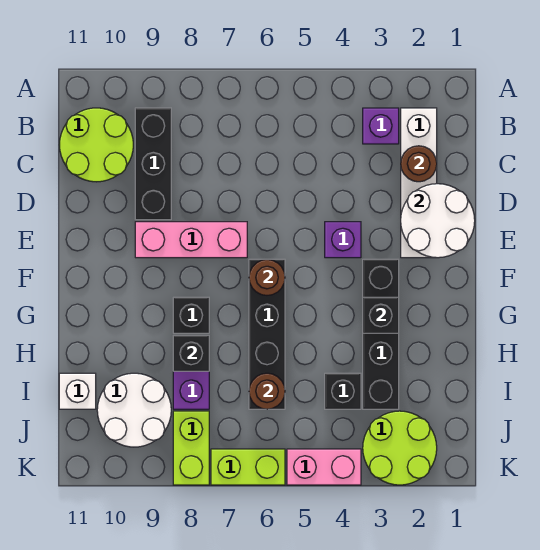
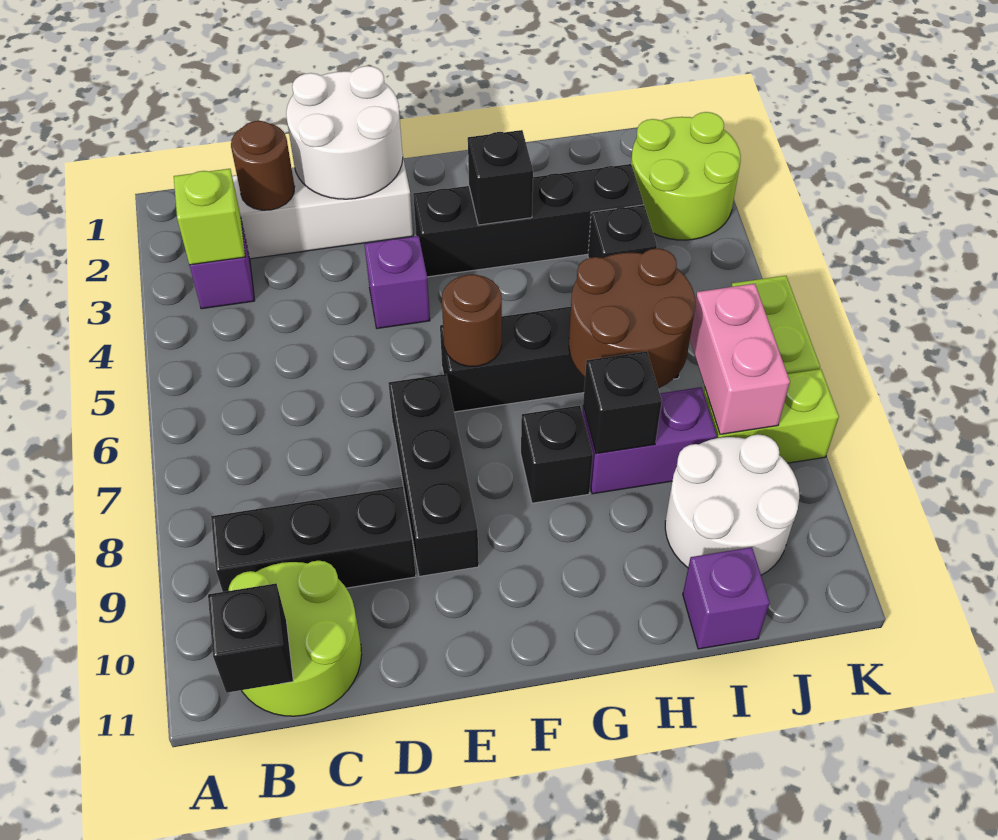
none -> lime 1x1 brick [174,169,245,265]
none -> black 1x1 brick [208,584,293,693]
pink 1x3 brick [135,222,247,258] -> black 1x3 brick [388,374,479,576]
brown 1x1 round brick [249,373,285,409] -> brown 2x2 round brick [569,248,695,388]
white 1x1 brick [59,373,96,409] -> purple 1x1 brick [683,547,770,649]
pink 1x2 brick [287,449,361,485] -> pink 1x2 brick moved to [690,284,790,434]

